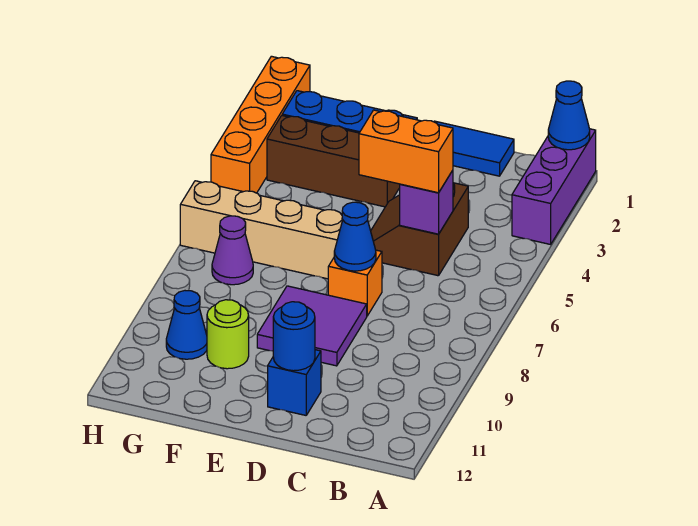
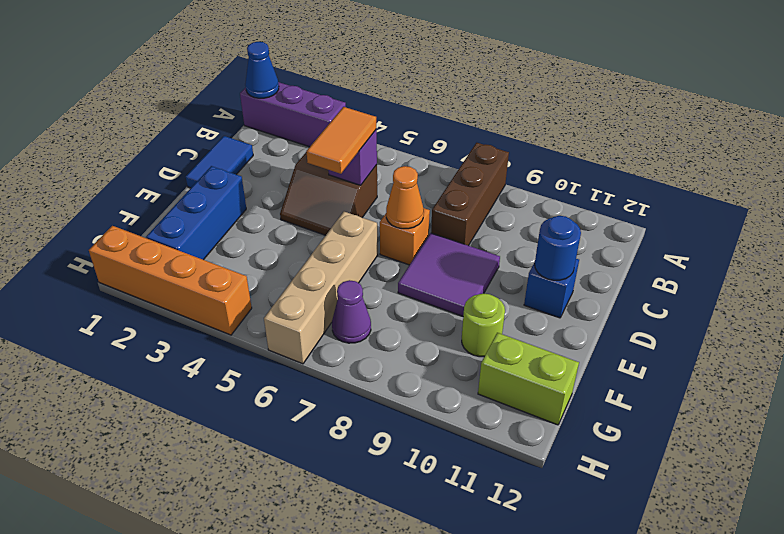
orange 1x2 brick [359,110,453,193] -> orange 1x2 tile [306,107,376,174]
blue 1x1 cone [334,202,376,271] -> orange 1x1 cone [386,166,424,229]
brown 1x3 brick [267,116,400,207] -> brown 1x3 brick moved to [431,143,509,246]
blue 1x1 cone [166,291,207,359] -> none
none -> lime 1x2 brick [478,333,579,425]

